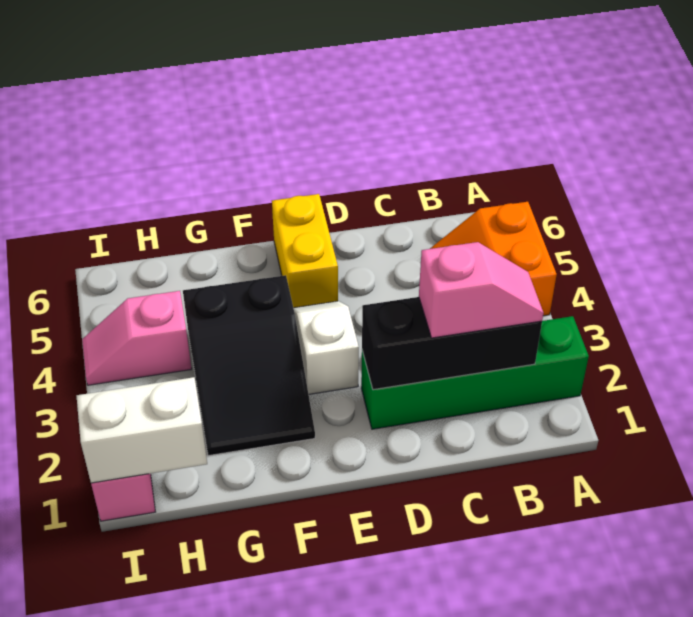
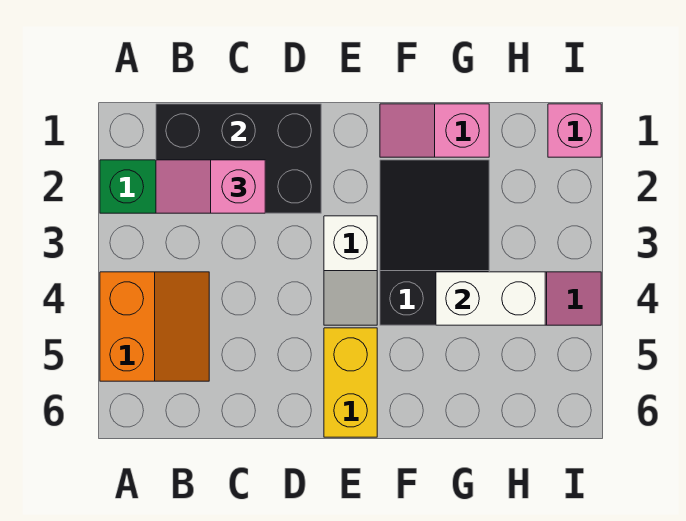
black 1x3 brick [362,297,542,390] -> black 2x3 brick [156,104,321,213]
none -> pink 1x2 slope [380,104,489,157]
white 1x2 brick [77,377,207,483] -> white 1x2 brick moved to [436,272,545,325]

